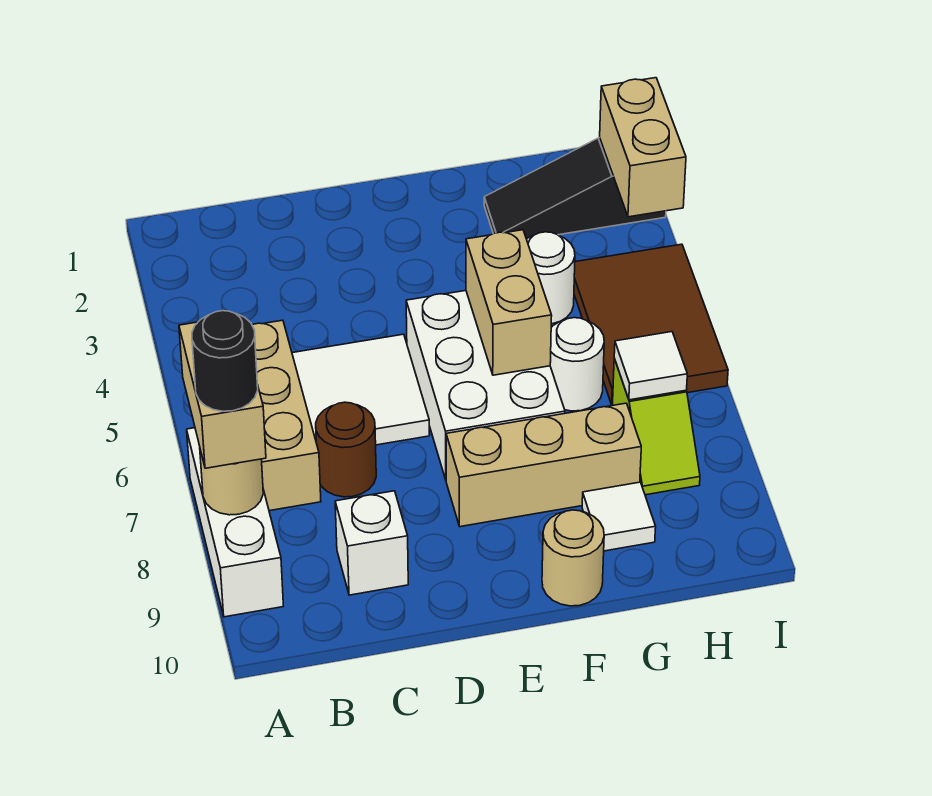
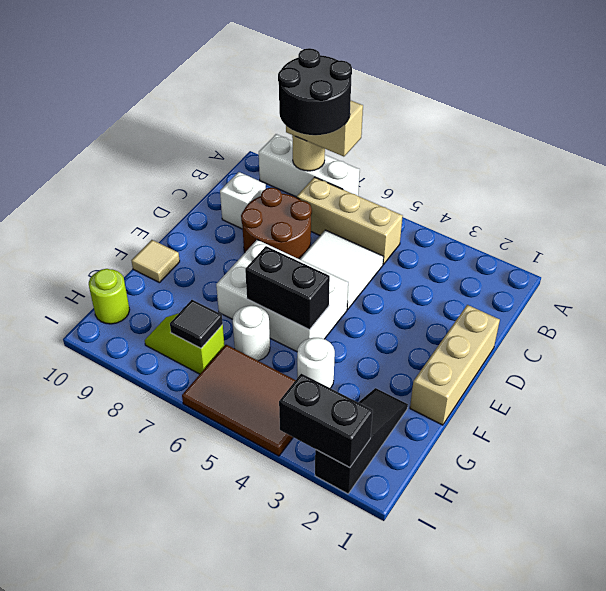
black 1x1 round brick [192,311,258,411] -> black 2x2 round brick [278,48,352,135]
brown 1x1 round brick [316,402,376,497] -> brown 2x2 round brick [241,188,312,259]
tan 1x3 brick [446,403,641,527] -> tan 1x3 brick moved to [410,305,500,425]
tan 1x2 brick [466,230,552,375] -> black 1x2 brick [245,246,330,330]
tan 1x1 round brick [542,510,604,606] -> tan 1x1 tile [132,240,180,283]
white 1x1 tile [582,482,656,551] -> none
white 1x1 tile [614,332,687,400] -> black 1x1 tile [170,300,223,348]
none -> lime 1x1 round brick [89,269,130,324]
tan 1x2 brick [600,78,686,217] -> black 1x2 brick [279,374,373,468]

